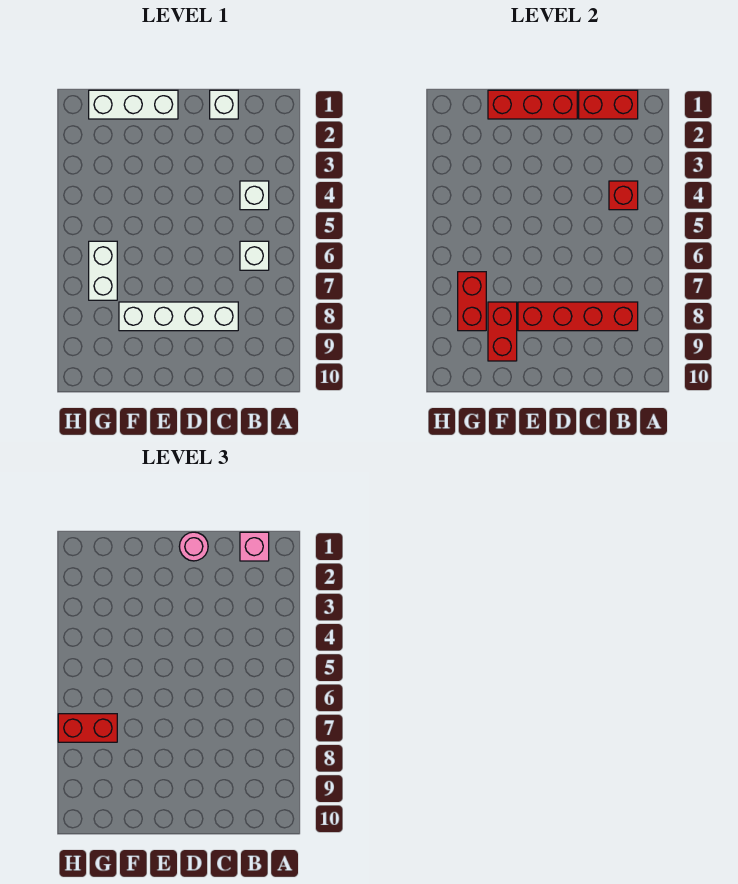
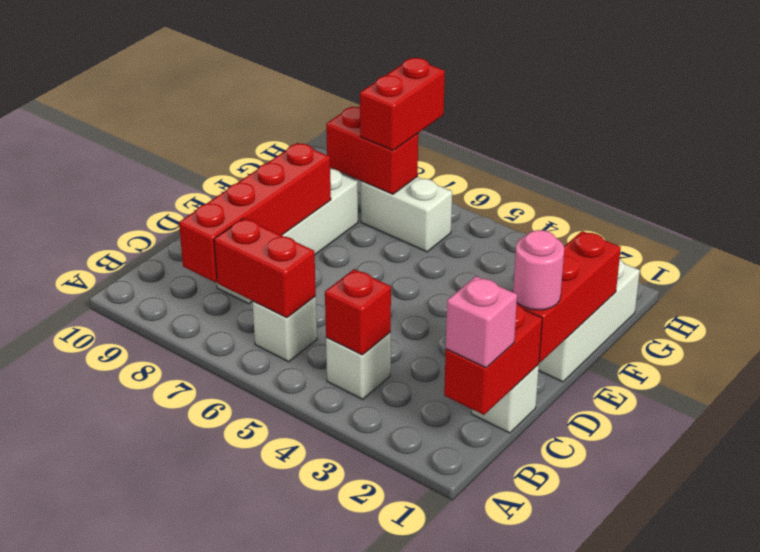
red 1x2 brick [488,302,517,361] -> red 1x2 brick moved to [214,218,316,318]

